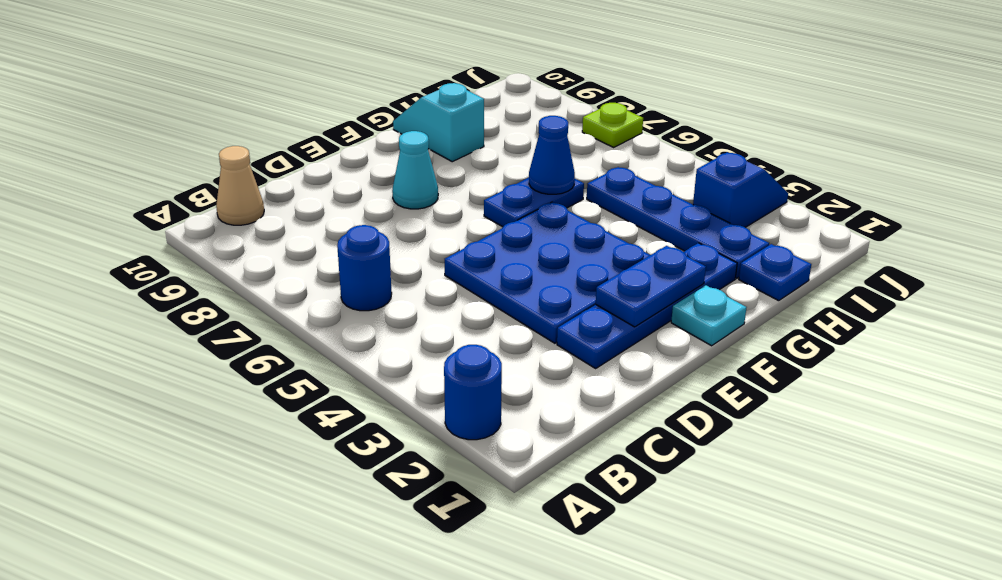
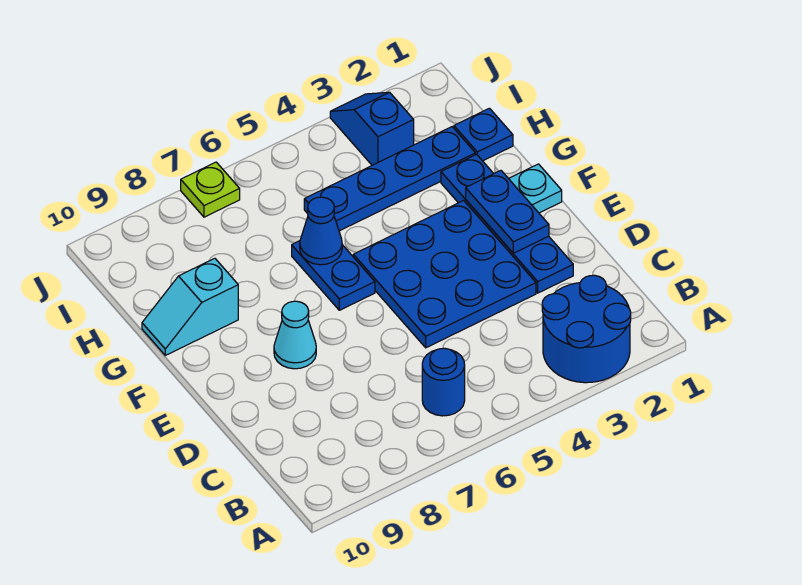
blue 1x1 round brick [444,345,502,440] -> blue 2x2 round brick [542,275,631,383]
tan 1x1 cone [216,146,264,225] -> none

